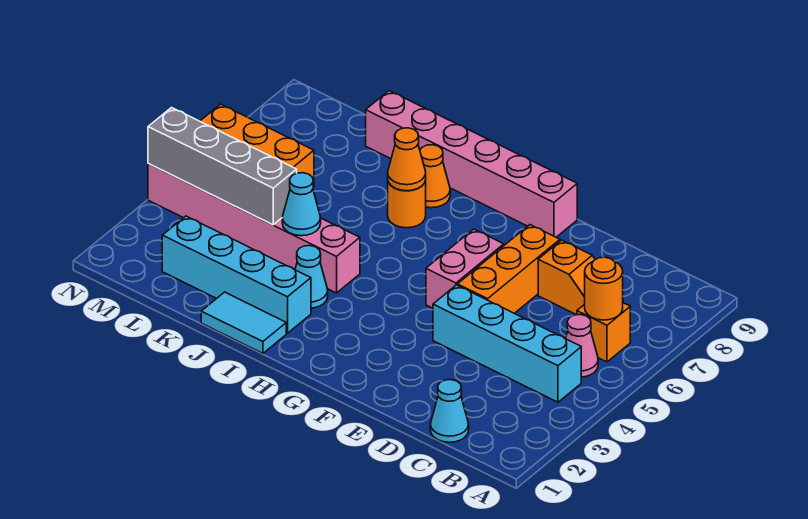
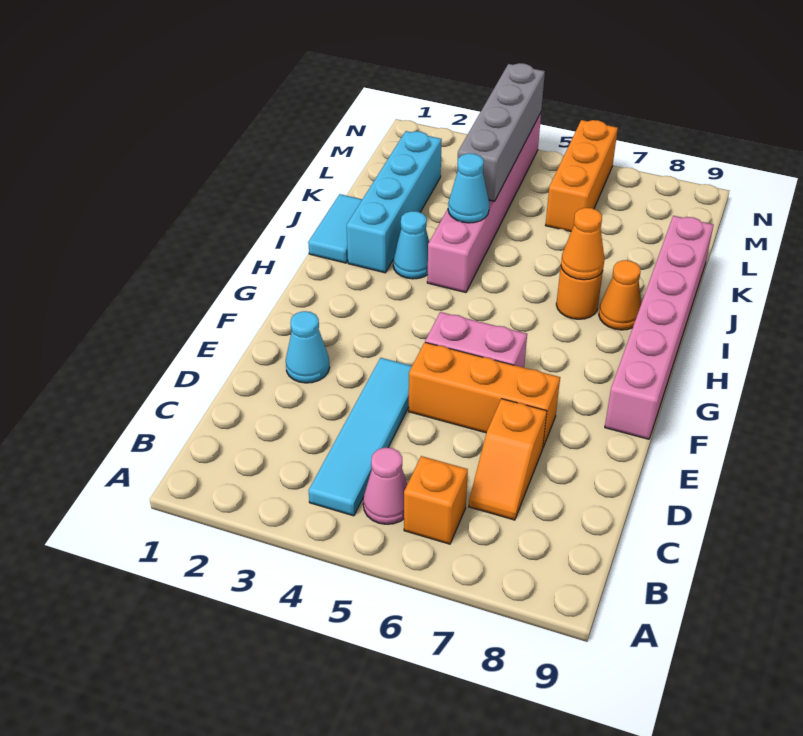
cyan 1x4 brick [433,285,581,402] -> cyan 1x4 tile [308,358,412,516]
orange 1x1 round brick [585,257,623,320] -> none
cyan 1x1 cone [430,380,469,442] -> cyan 1x1 cone moved to [286,311,330,383]

